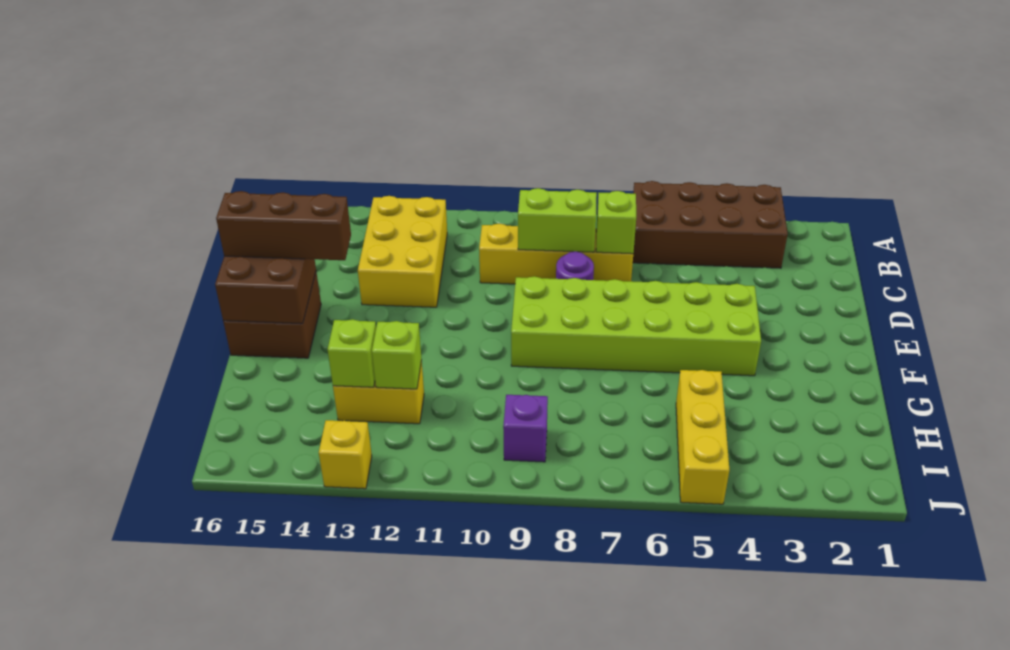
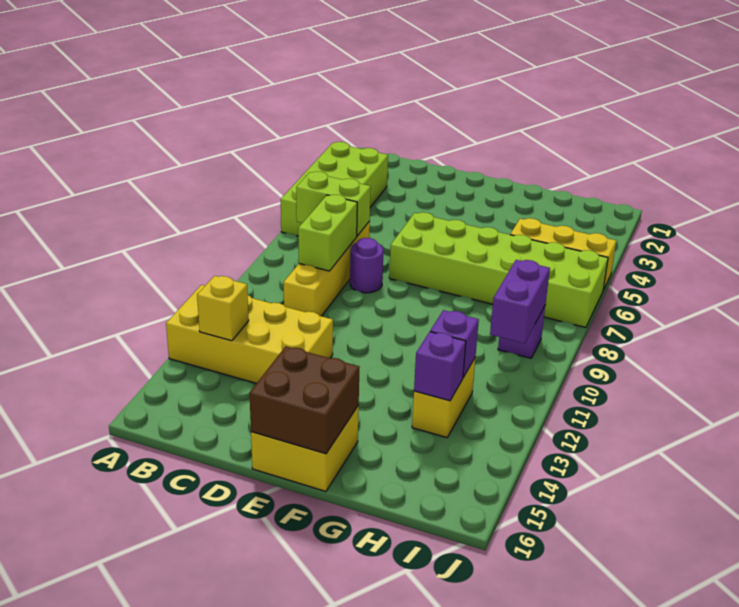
brown 2x4 brick [633,181,788,268] -> lime 2x4 brick [281,142,388,236]
yellow 2x3 brick [358,196,447,307] -> yellow 2x4 brick [166,285,333,384]
lime 1x1 brick [596,191,636,254] -> lime 1x2 brick [296,171,371,236]
lime 2x6 brick [511,276,761,376] -> lime 2x6 brick turned to [389,212,608,328]
brown 1x3 brick [216,191,351,260] -> none
brown 2x2 brick [223,272,321,358] -> yellow 2x2 brick [251,405,359,491]
lime 1x1 brick [372,321,422,389] -> purple 1x1 brick [430,310,479,377]
lime 1x1 brick [328,319,376,387] -> purple 1x1 brick [414,332,466,401]
none -> purple 1x2 brick [490,260,550,343]
yellow 1x1 brick [319,420,372,489] -> yellow 1x1 brick moved to [197,276,249,341]

